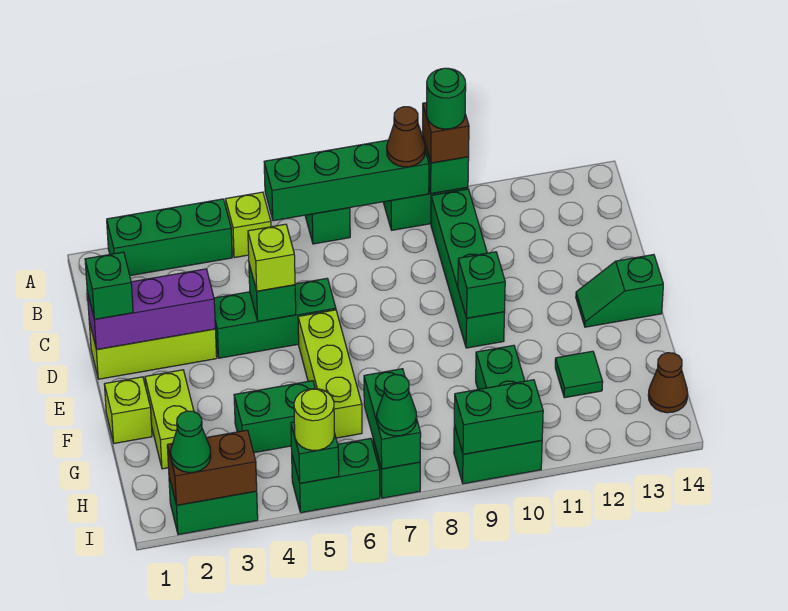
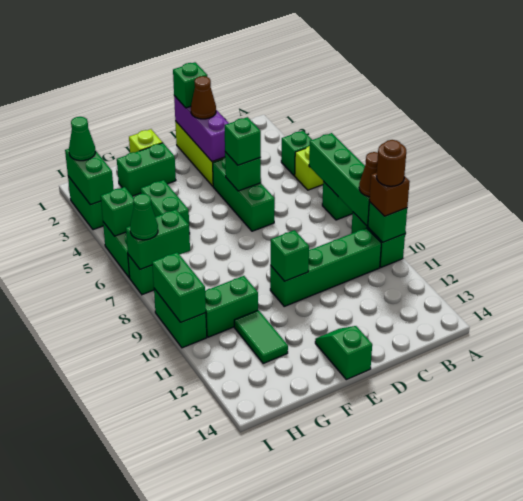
green 1x3 brick [107,199,232,276] -> green 1x1 brick [281,131,312,176]
green 1x1 round brick [427,68,466,129] -> brown 1x1 round brick [376,140,406,186]
lime 1x1 brick [248,224,295,291] -> green 1x1 brick [224,117,261,165]
lime 1x3 brick [298,310,362,438] -> none
lime 1x2 brick [145,370,194,469] -> green 1x2 brick [117,143,176,196]
green 1x1 tile [555,351,603,398] -> green 1x2 tile [234,310,288,363]
brown 1x1 cone [648,353,688,413] -> brown 1x1 cone moved to [191,76,216,119]
brown 1x2 brick [167,430,257,505] -> green 1x2 brick [65,149,114,205]
lime 1x1 round brick [294,389,334,450] -> none

